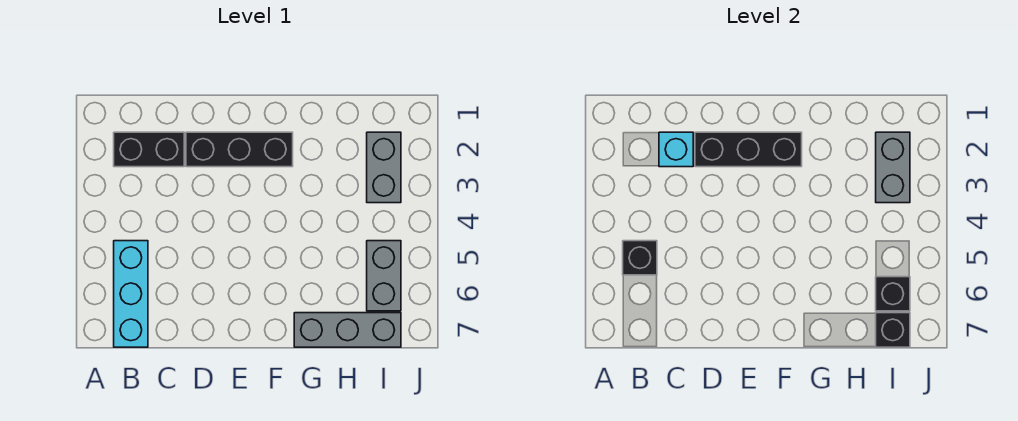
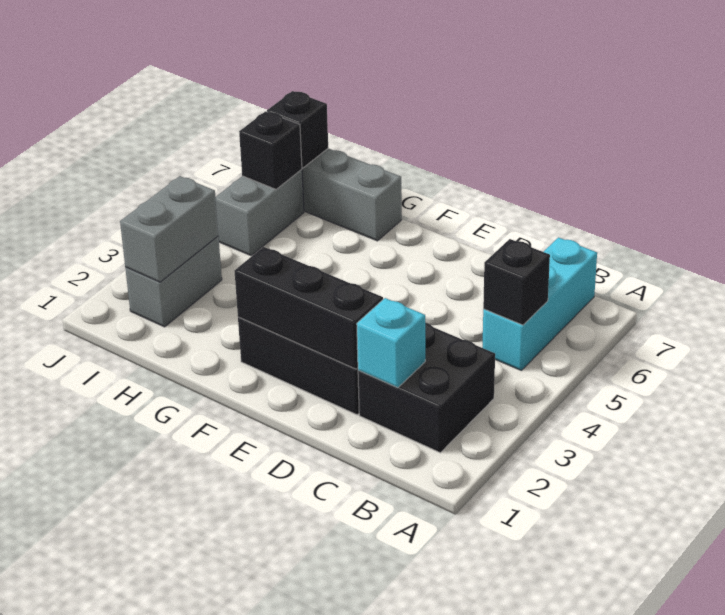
black 1x2 brick [114,132,184,167] -> black 2x2 brick [358,323,495,453]

